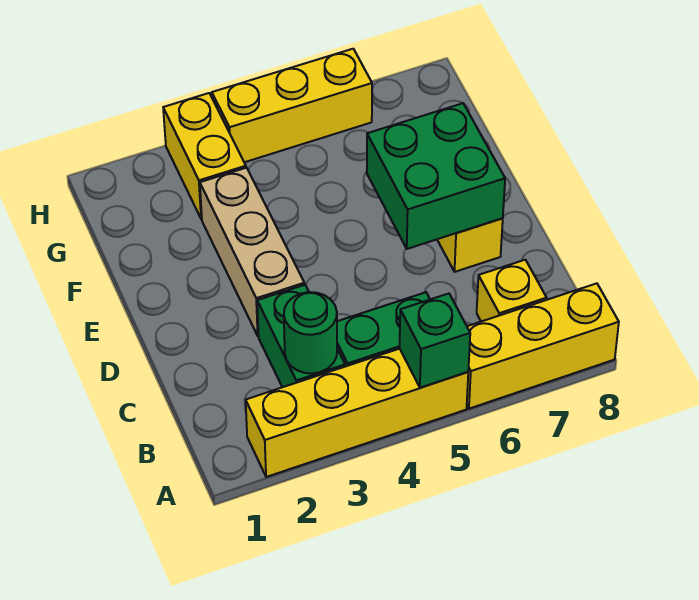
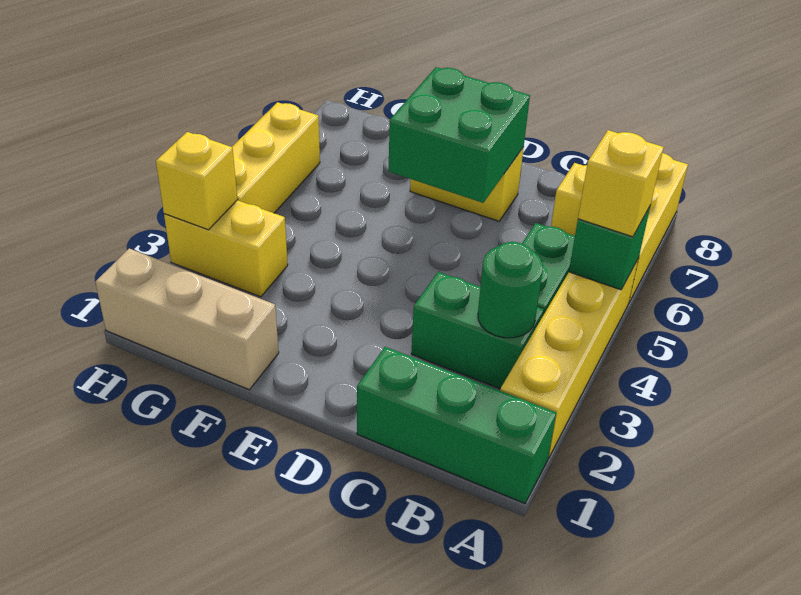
none -> green 1x3 brick [357,347,556,503]
none -> yellow 1x1 brick [578,130,664,237]
tan 1x3 brick [200,168,304,336] -> tan 1x3 brick moved to [95,249,279,390]
none -> yellow 1x1 brick [156,132,237,230]

